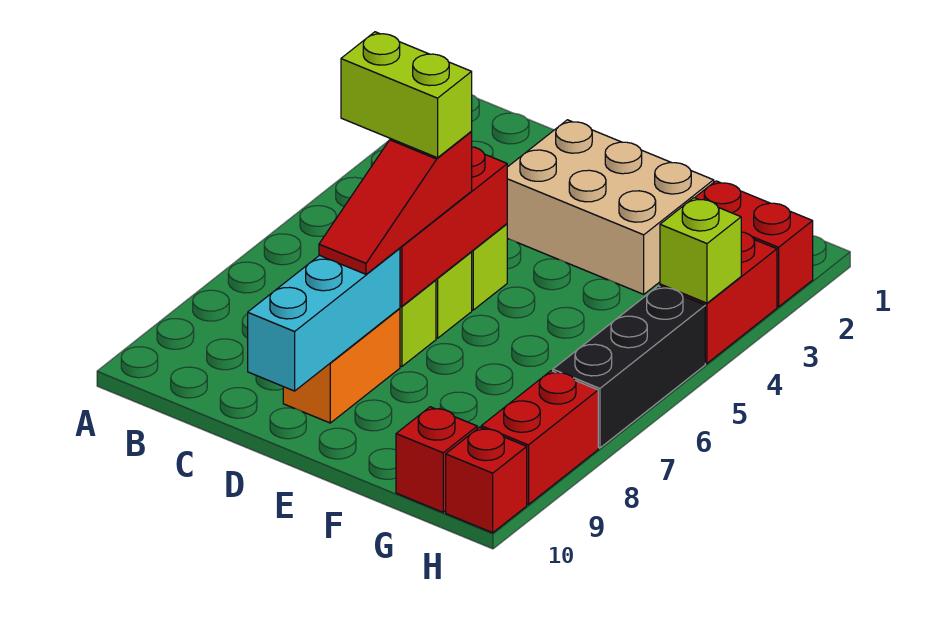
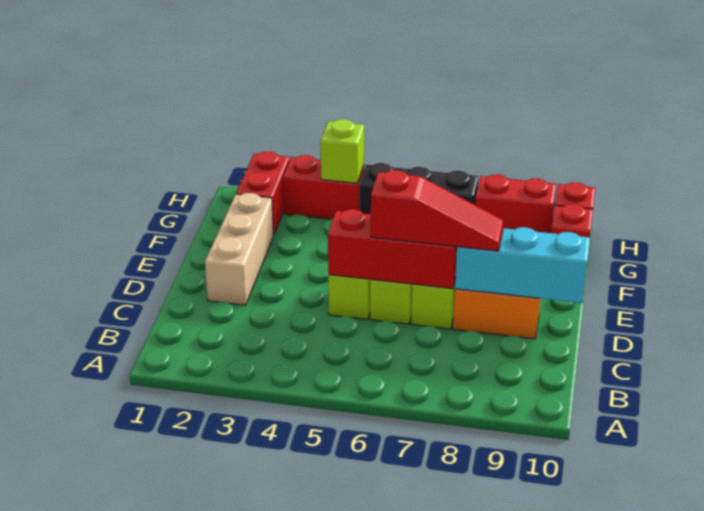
lime 1x2 brick [341,32,472,158] -> none
tan 2x3 brick [507,120,714,294] -> tan 1x3 brick [205,193,273,305]

